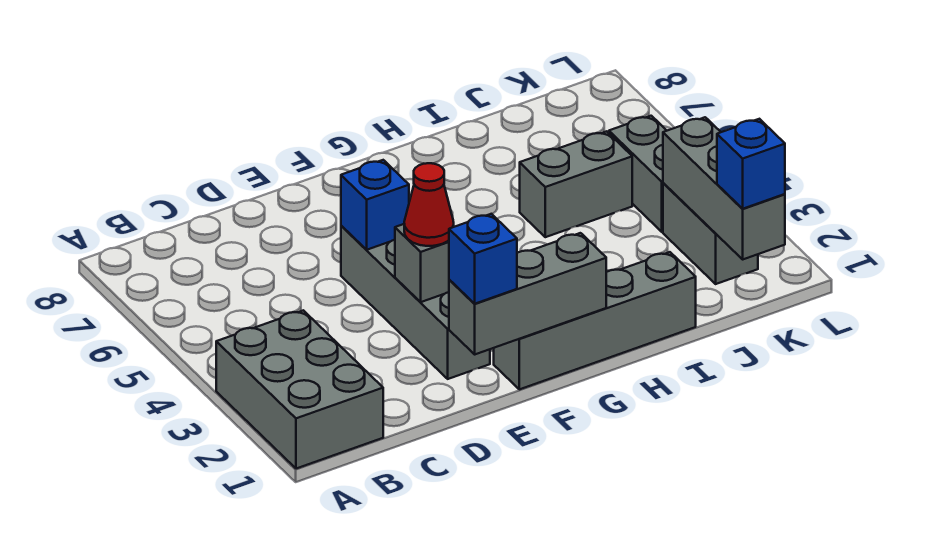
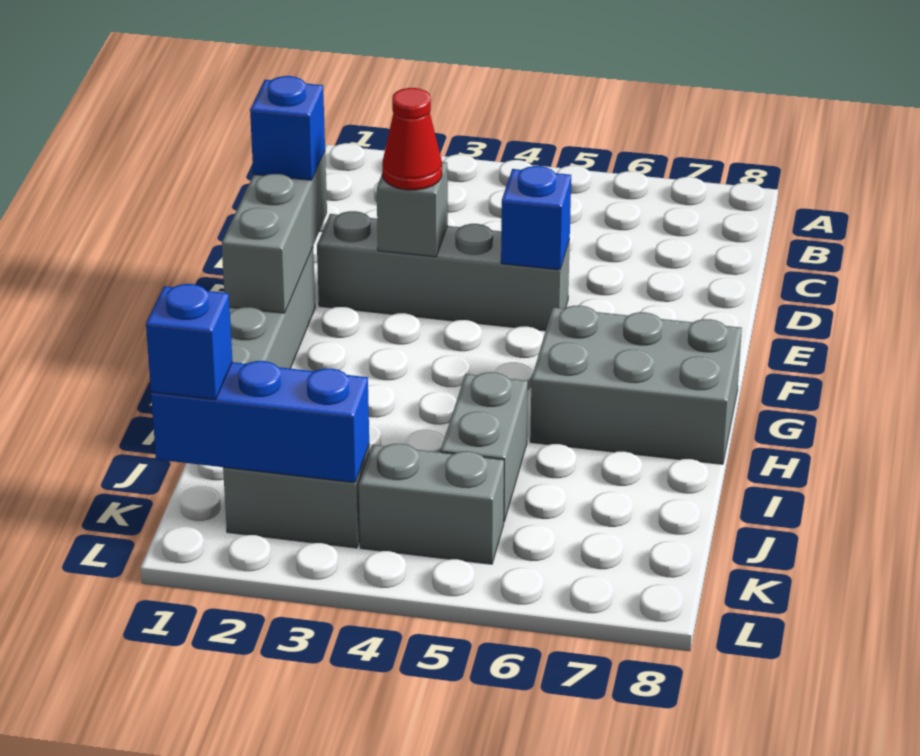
grey 2x3 brick [216,310,383,469] -> grey 2x3 brick moved to [530,306,742,464]
grey 1x3 brick [663,117,785,259] -> blue 1x3 brick [151,361,369,483]

